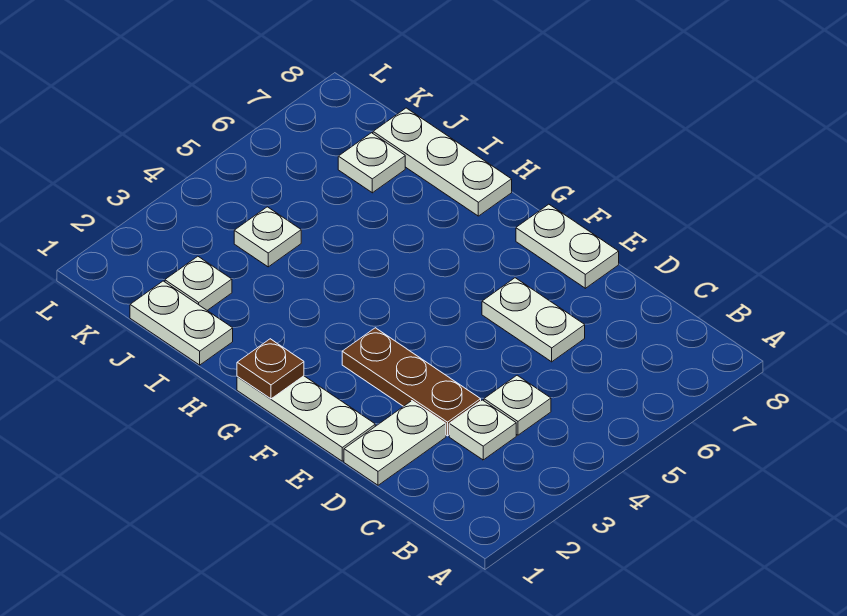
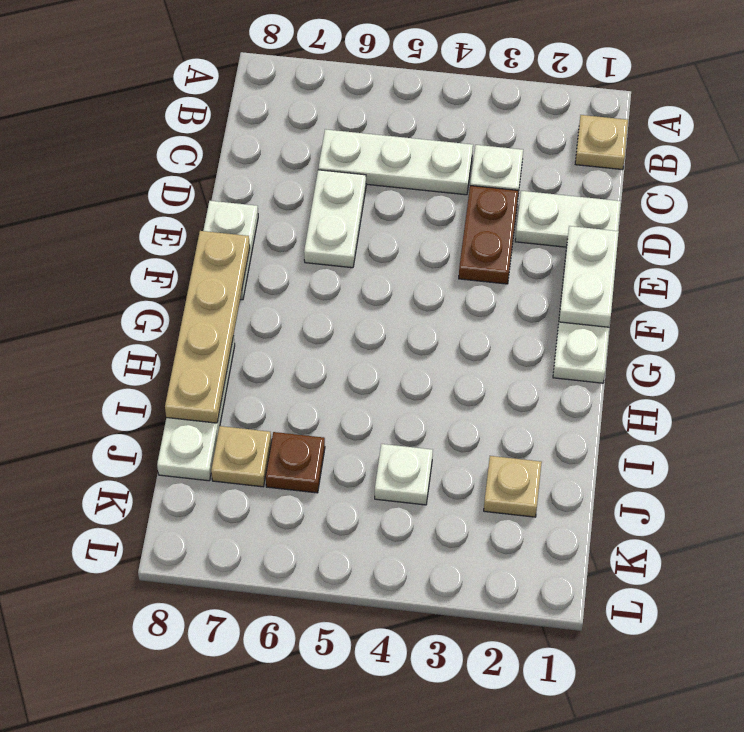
none -> tan 1x1 plate [575,115,628,170]
white 1x1 plate [484,375,551,435] -> white 1x3 plate [318,129,473,195]
brown 1x3 plate [342,328,481,436] -> brown 1x2 plate [459,186,518,284]
none -> tan 1x4 plate [165,231,250,423]
brown 1x1 plate [237,339,304,399] -> brown 1x1 plate moved to [266,432,325,493]
white 1x2 plate [130,281,233,365] -> white 1x2 plate moved to [559,226,619,327]
white 1x1 plate [165,256,232,310] -> tan 1x1 plate [484,456,542,517]
white 1x1 plate [338,133,405,193] -> tan 1x1 plate [211,426,271,487]

